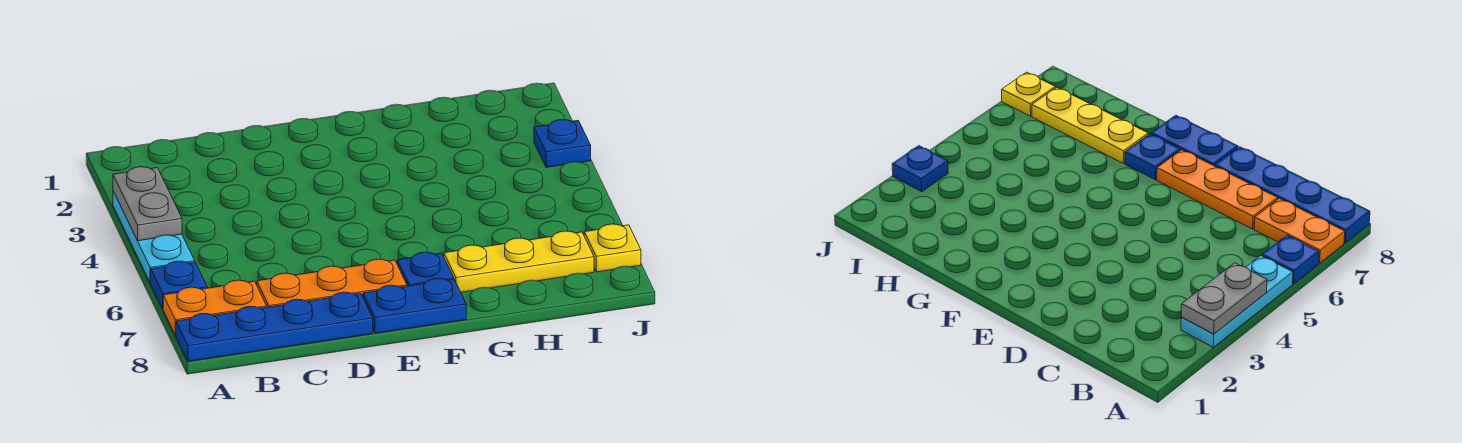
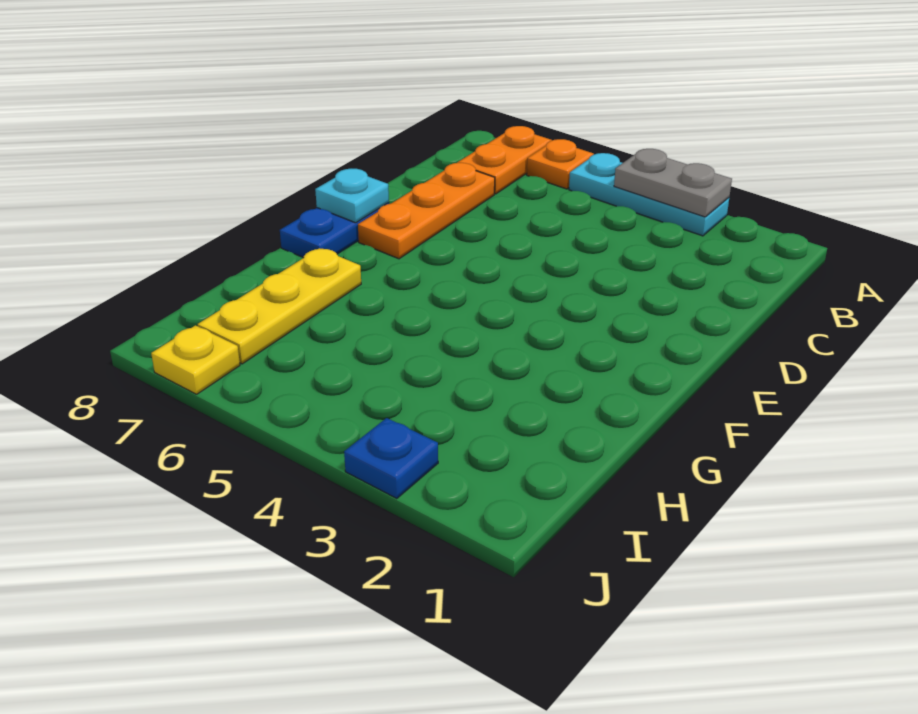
blue 1x1 plate [151,261,207,308] -> orange 1x1 plate [527,139,594,189]
blue 1x4 plate [176,292,373,361] -> none
none -> cyan 1x1 plate [315,169,389,223]
blue 1x1 plate [397,252,454,286] -> none

